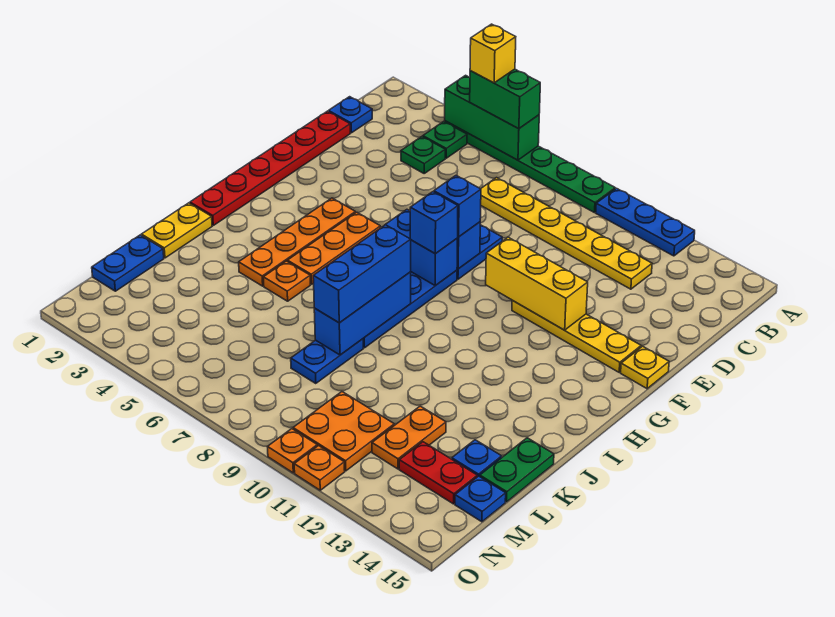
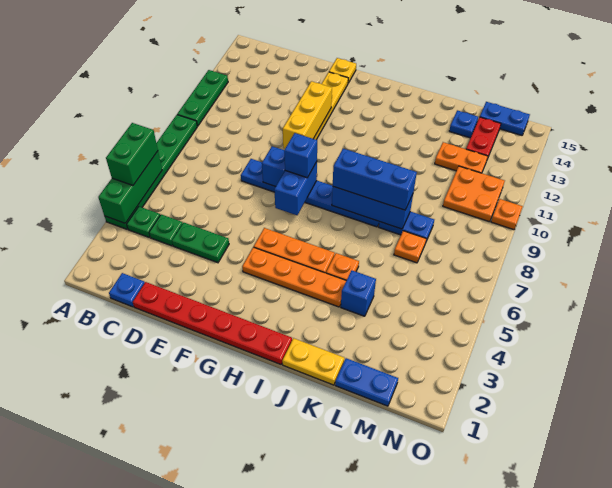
yellow 1x1 brick [470,24,516,83] -> none
blue 1x3 plate [596,188,695,256] -> green 1x3 plate [177,70,228,126]
yellow 1x6 plate [481,178,652,289] -> none
blue 1x1 brick [434,176,481,237] -> blue 1x1 brick moved to [341,270,376,316]
green 1x2 plate [480,438,554,502] -> green 1x2 plate moved to [172,223,229,263]
blue 1x1 plate [455,476,506,522] -> blue 1x2 plate [480,102,530,135]
orange 1x1 plate [294,446,345,490] -> orange 1x1 plate moved to [394,231,426,263]

